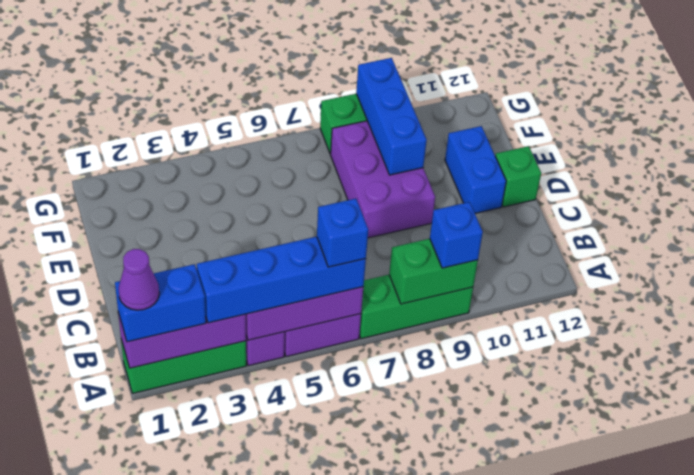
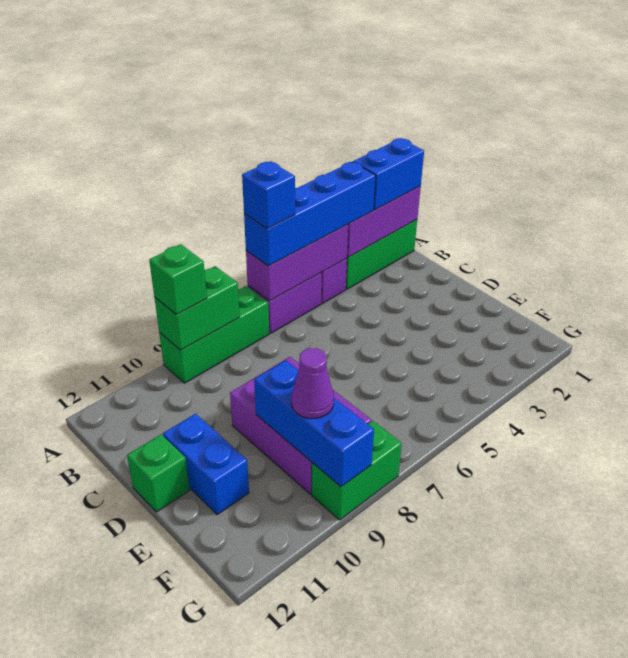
purple 1x1 cone [118,249,159,310] -> purple 1x1 cone moved to [291,348,334,419]
blue 1x1 brick [430,202,483,268] -> green 1x1 brick [149,244,207,314]

